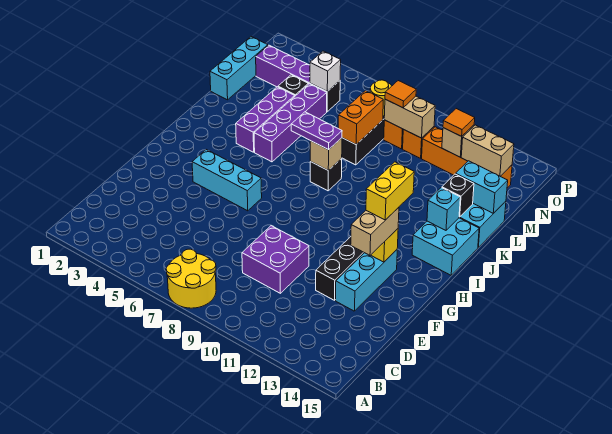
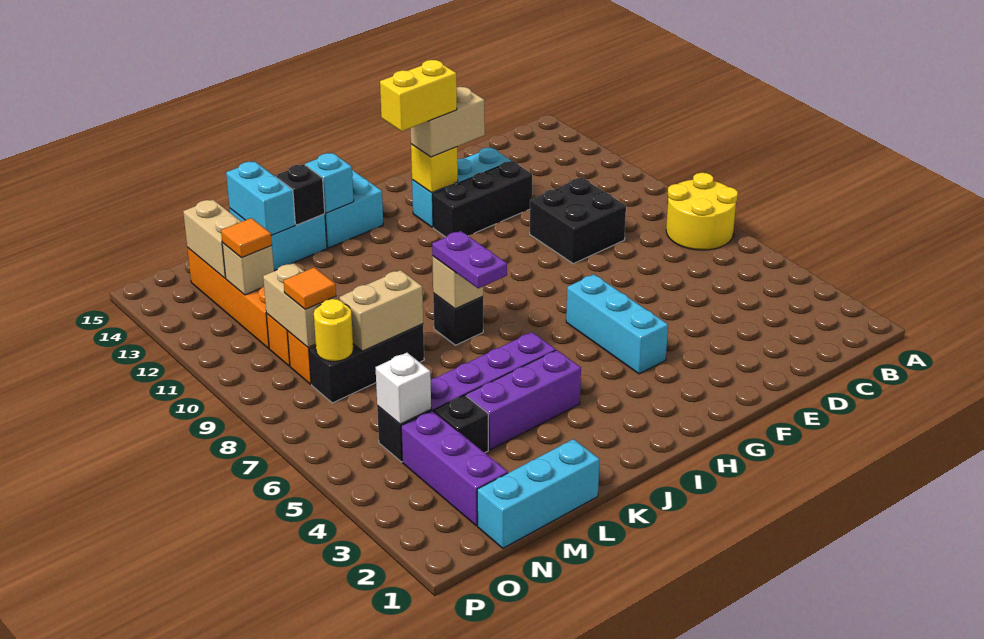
purple 2x2 brick [242,226,309,293] -> black 2x2 brick [530,178,626,264]
orange 1x2 brick [338,91,383,144] -> tan 1x2 brick [339,270,423,351]

